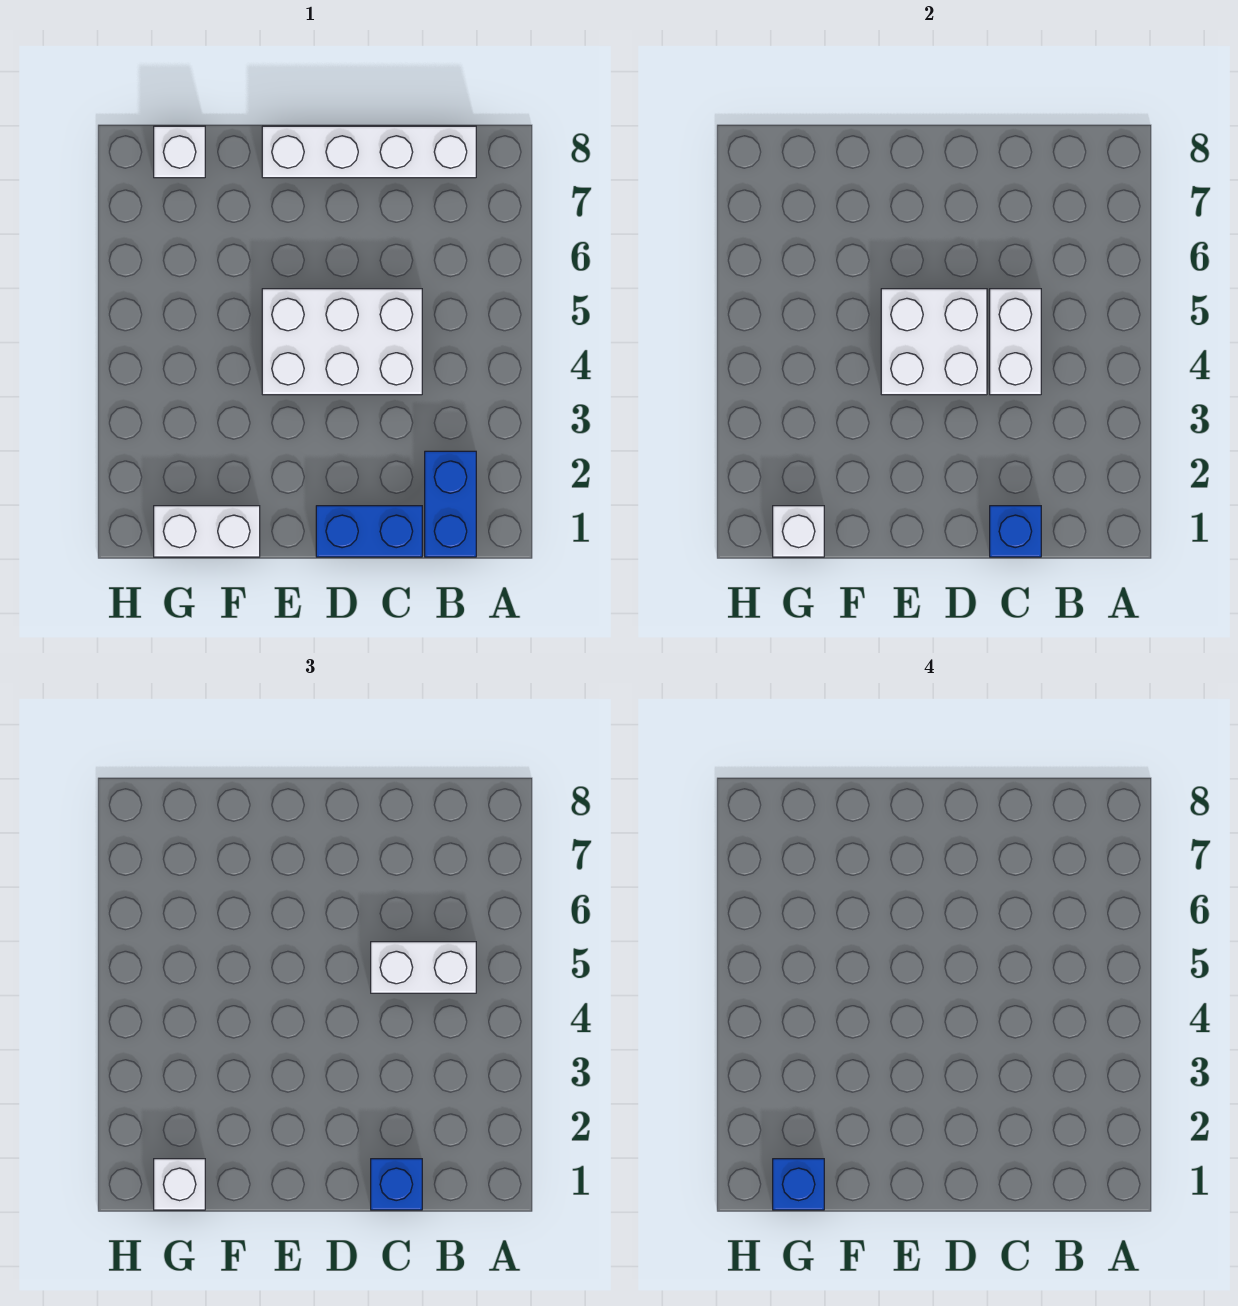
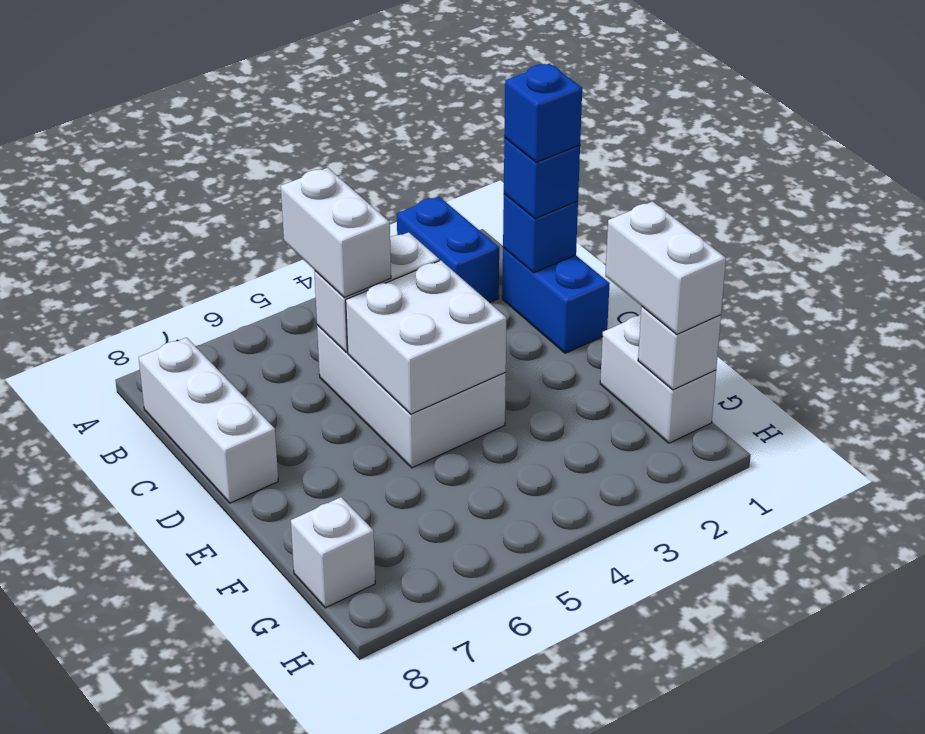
blue 1x2 brick [425,451,476,557] -> blue 1x2 brick turned to [397,197,499,303]
white 1x4 brick [262,126,476,178] -> white 1x3 brick [139,338,278,503]
white 1x1 brick [154,1159,205,1210] -> white 1x2 brick [605,201,726,334]
blue 1x1 brick [773,1159,824,1210] -> blue 1x1 brick moved to [504,63,582,162]

